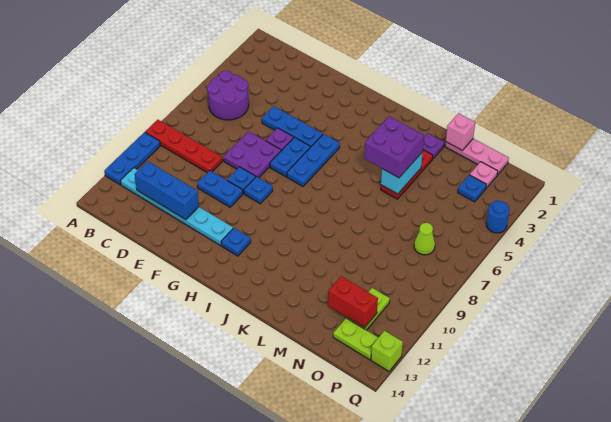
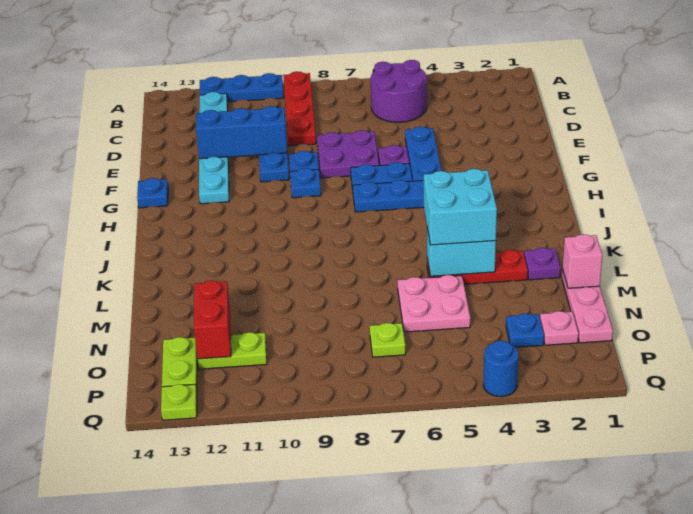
blue 1x3 brick [135,161,199,220] -> blue 1x3 brick turned to [196,106,287,159]
blue 1x1 plate [221,228,251,256] -> blue 1x1 plate moved to [137,178,168,208]
purple 2x2 brick [364,116,424,178] -> cyan 2x2 brick [424,169,497,245]
none -> pink 2x2 plate [398,275,470,332]
lime 1x1 cone [414,223,435,255] -> lime 1x1 plate [370,323,406,357]
lime 1x1 brick [371,331,403,371] -> lime 1x1 plate [161,384,197,420]

